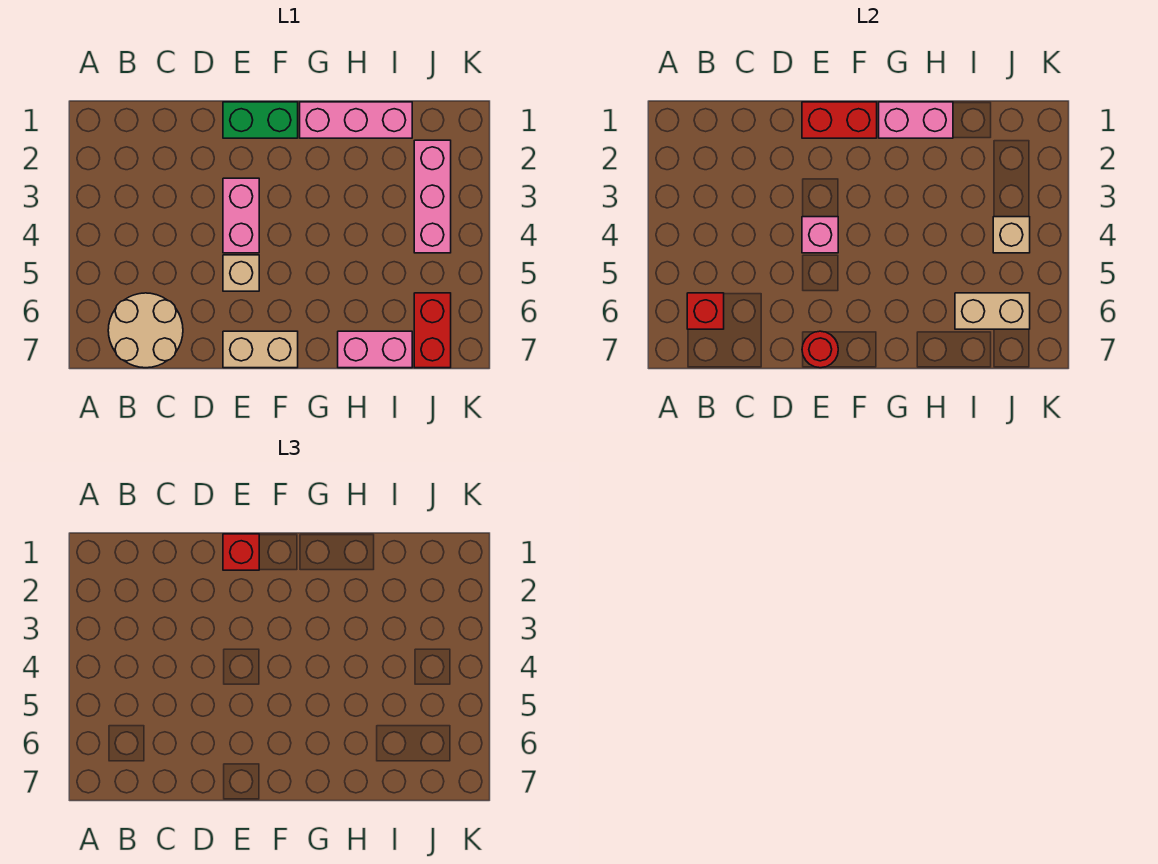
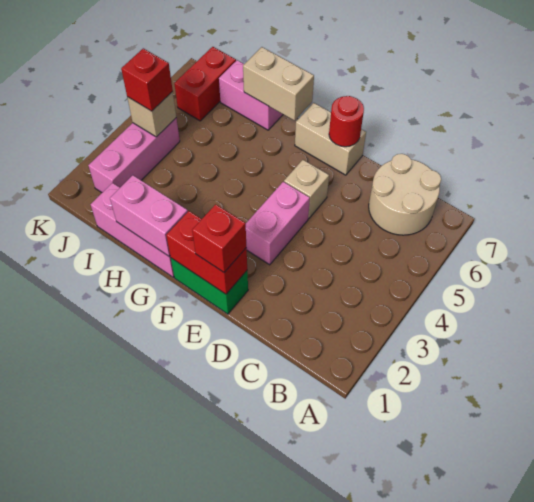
red 1x1 brick [687,293,724,329] -> red 1x1 brick moved to [121,48,173,111]
pink 1x1 brick [802,217,838,253] -> none
tan 1x2 brick [955,293,1030,329] -> tan 1x2 brick moved to [243,47,314,121]

